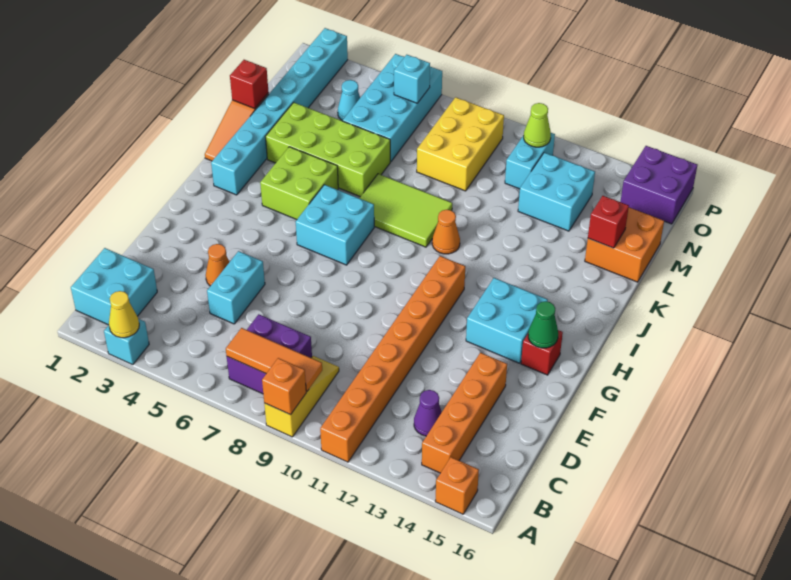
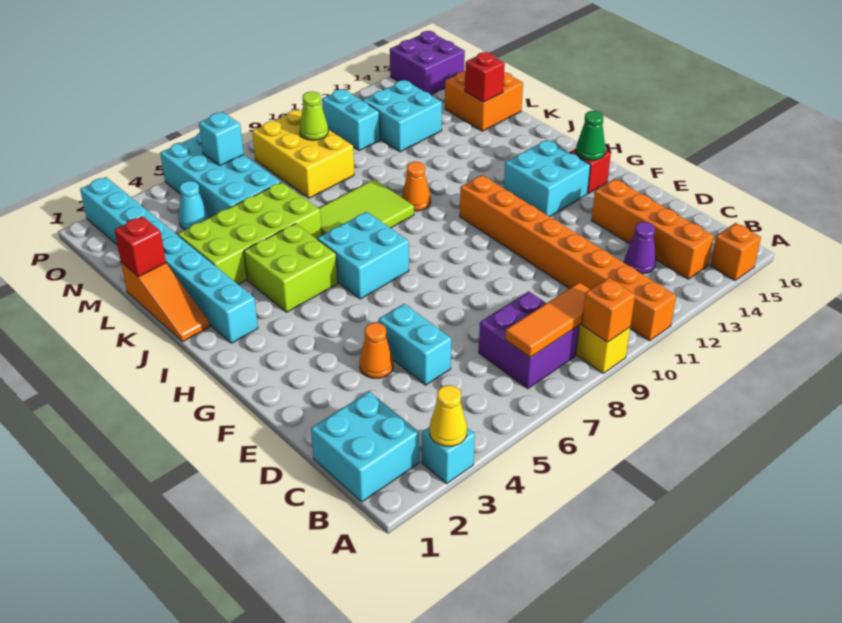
lime 1x1 cone [524,103,551,147] -> lime 1x1 cone moved to [300,92,328,140]

